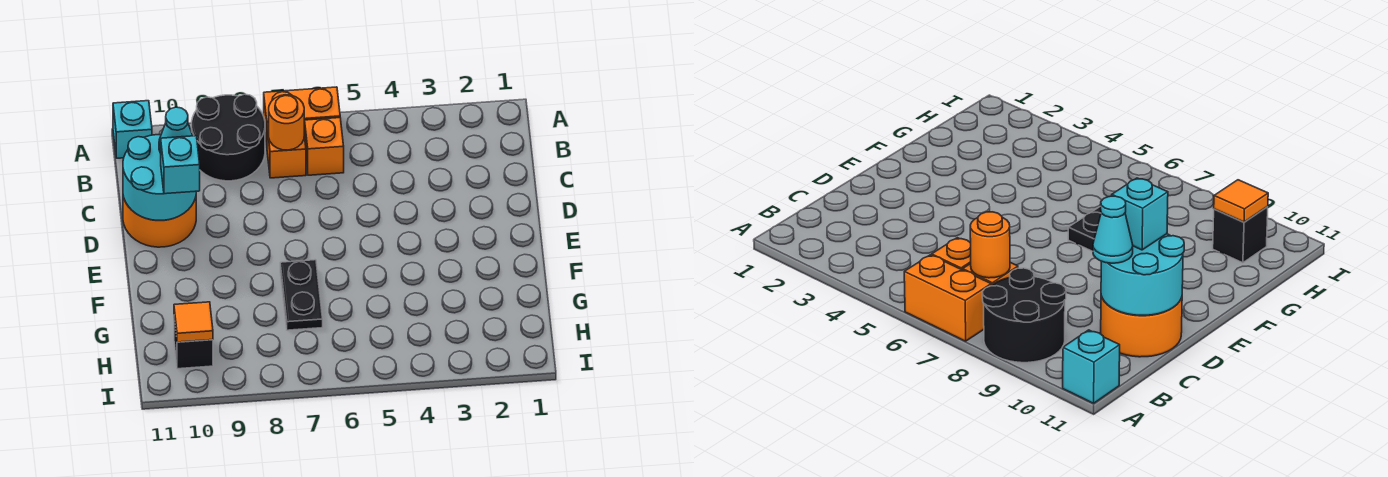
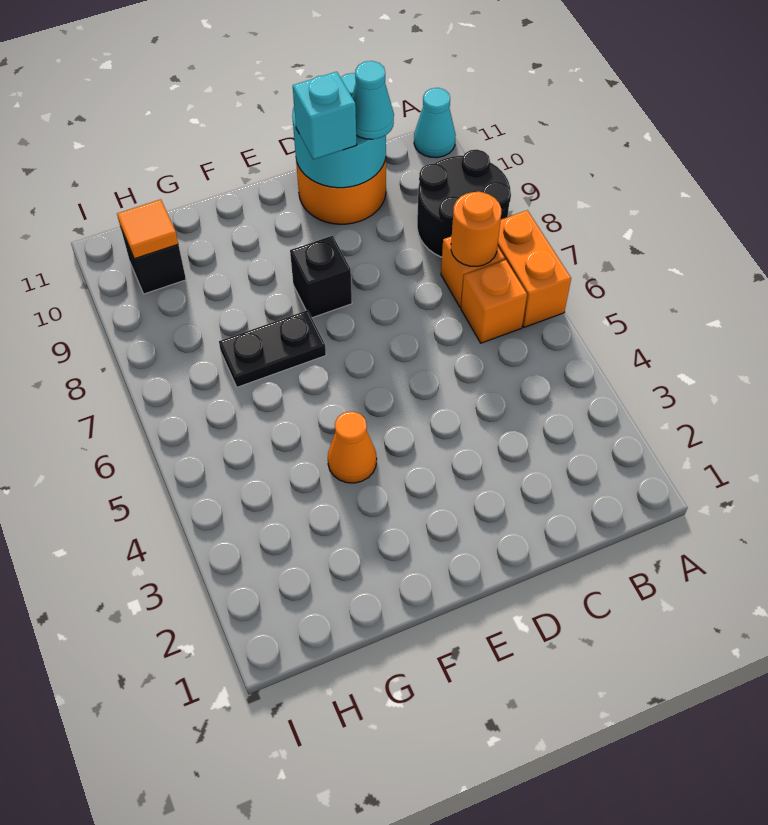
cyan 1x1 brick [113,101,152,158] -> cyan 1x1 cone [414,88,456,158]
none -> black 1x1 brick [290,236,352,318]
none -> orange 1x1 cone [328,411,377,483]

